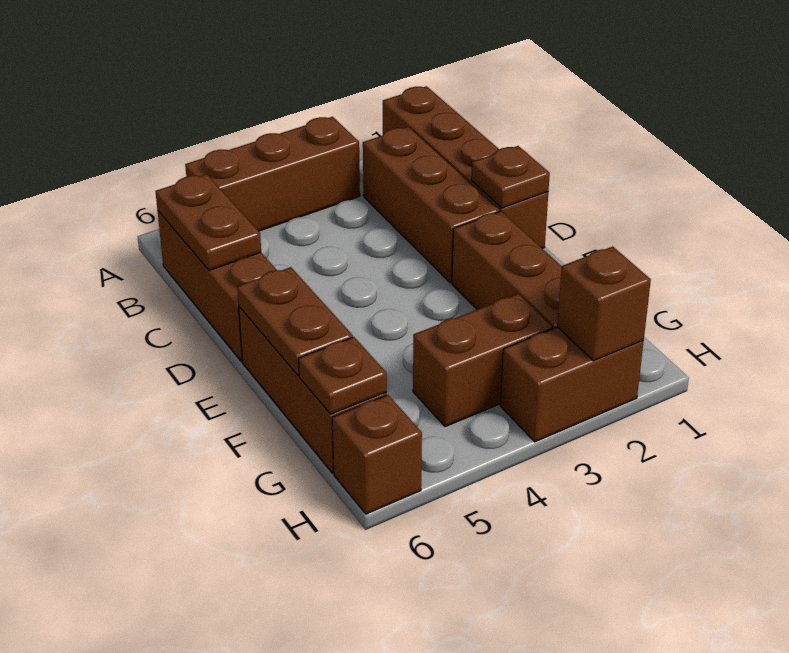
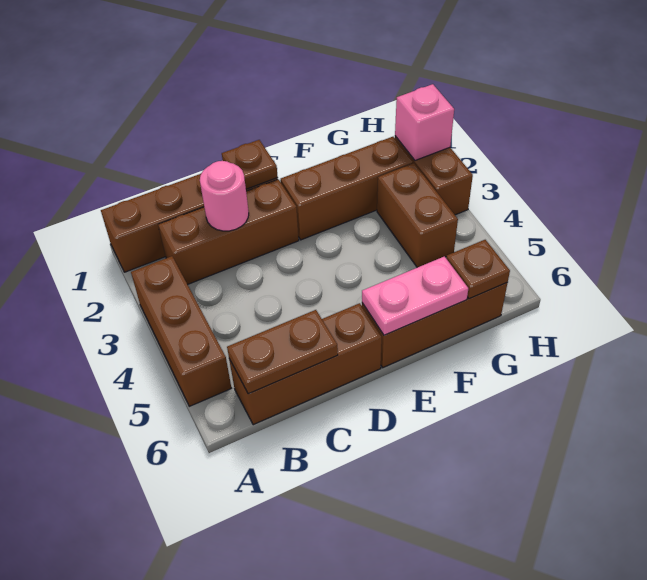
none -> pink 1x1 round brick [200,161,249,231]
brown 1x2 plate [237,267,353,376] -> pink 1x2 plate [362,256,468,335]
brown 1x1 brick [557,246,651,361] -> pink 1x1 brick [395,84,454,160]
brown 1x1 brick [332,395,422,514] -> none

